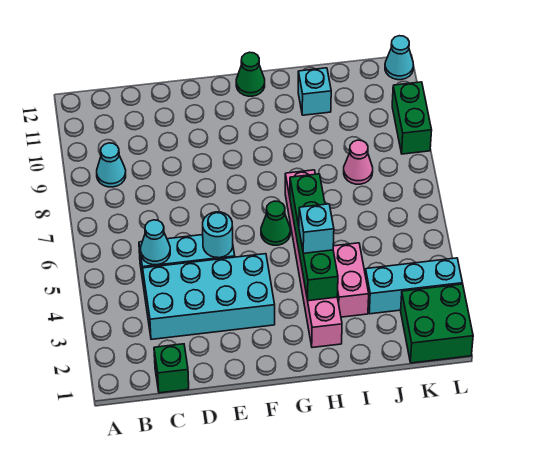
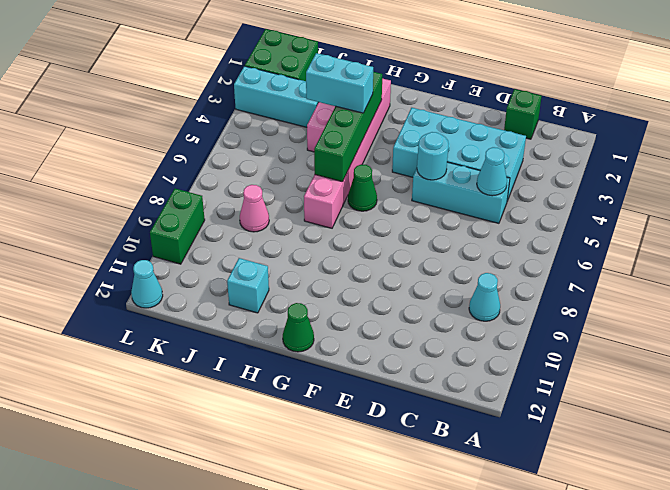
cyan 1x1 brick [299,204,334,253] -> cyan 1x2 brick [306,53,373,113]

